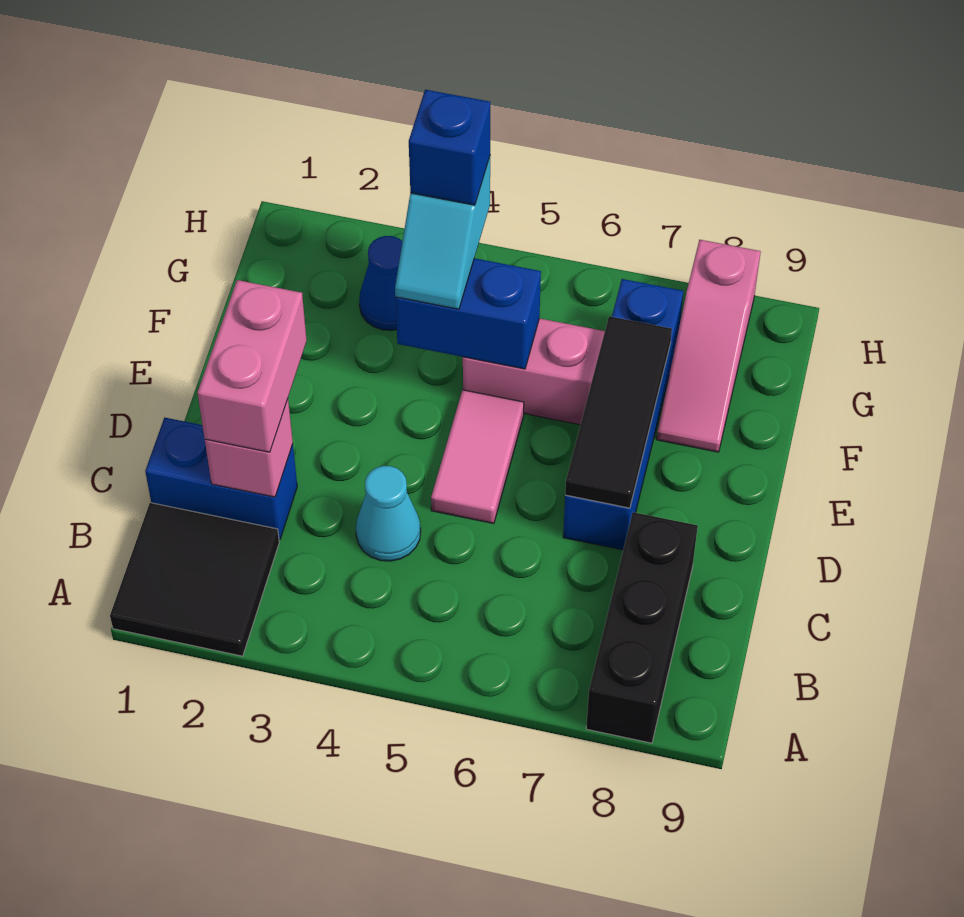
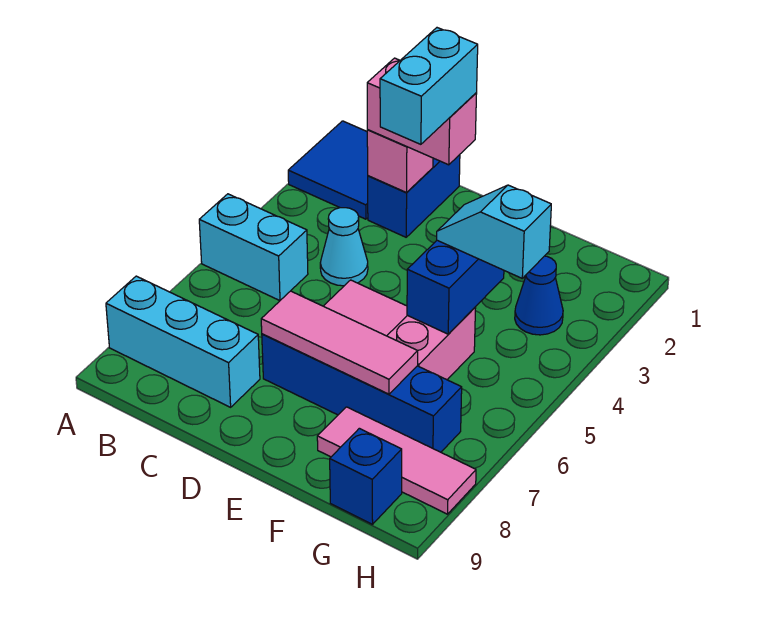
black 2x2 tile [110,503,279,656] -> blue 2x2 tile [288,121,368,219]
none -> cyan 1x2 brick [199,194,308,301]
black 1x3 brick [586,512,698,743] -> cyan 1x3 brick [106,276,260,407]
none -> cyan 1x2 brick [380,28,478,144]
black 1x3 tile [565,316,672,508] -> pink 1x3 tile [261,291,418,394]
pink 1x3 slope [657,240,761,452] -> pink 1x3 tile [317,407,476,514]
blue 1x1 brick [409,90,490,205] -> blue 1x1 brick moved to [330,428,402,524]

